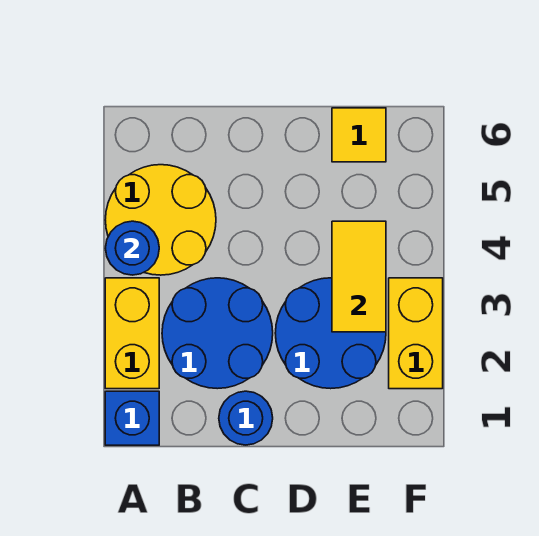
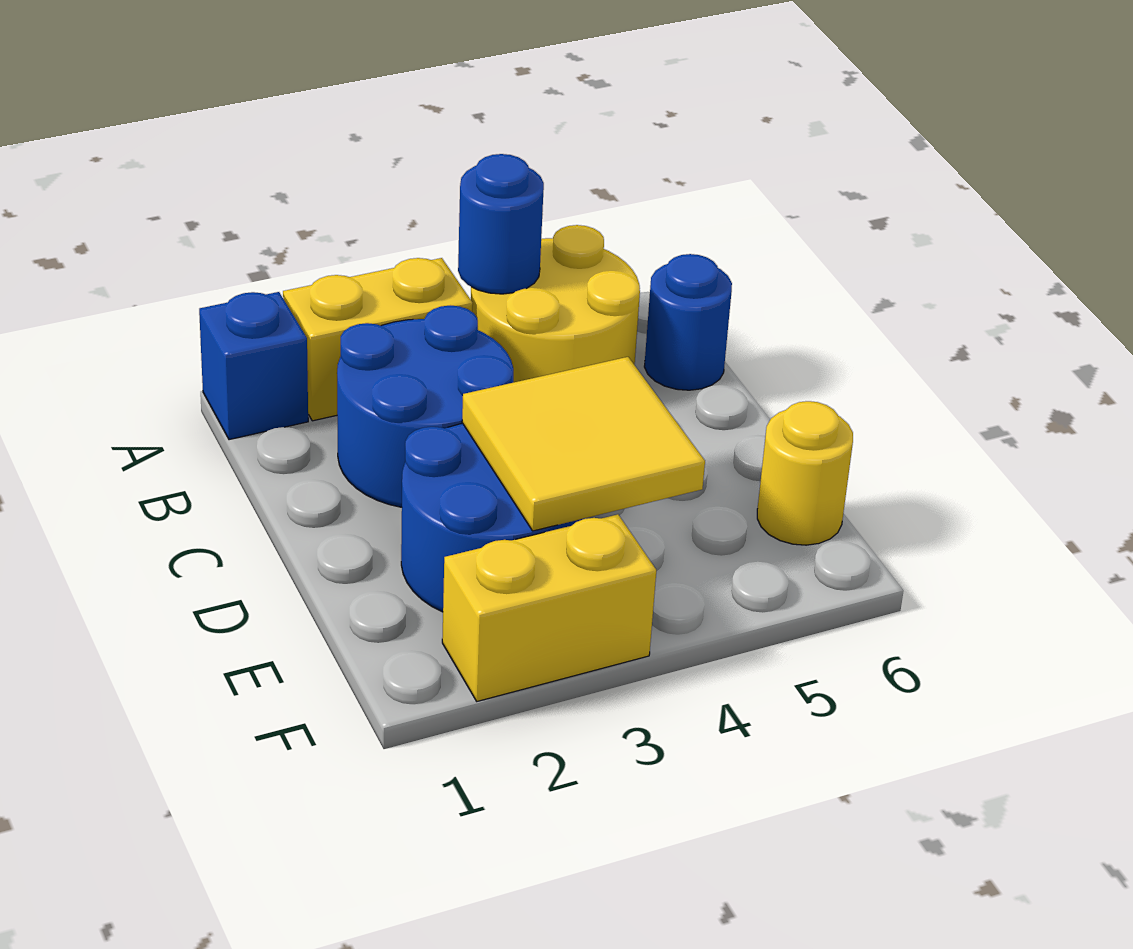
blue 1x1 round brick [219,391,273,445] -> blue 1x1 round brick moved to [644,254,732,390]
yellow 1x2 tile [332,221,386,332] -> yellow 2x2 tile [462,357,705,531]
yellow 1x1 tile [332,108,386,162] -> yellow 1x1 round brick [757,401,853,545]

